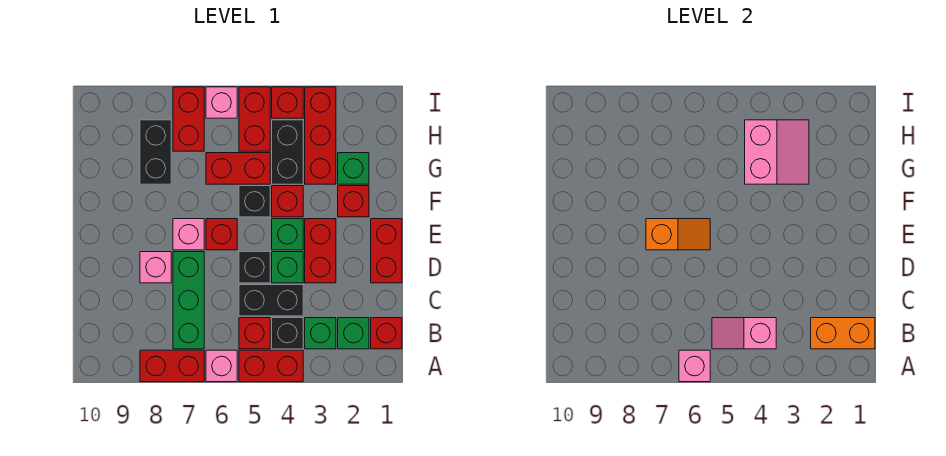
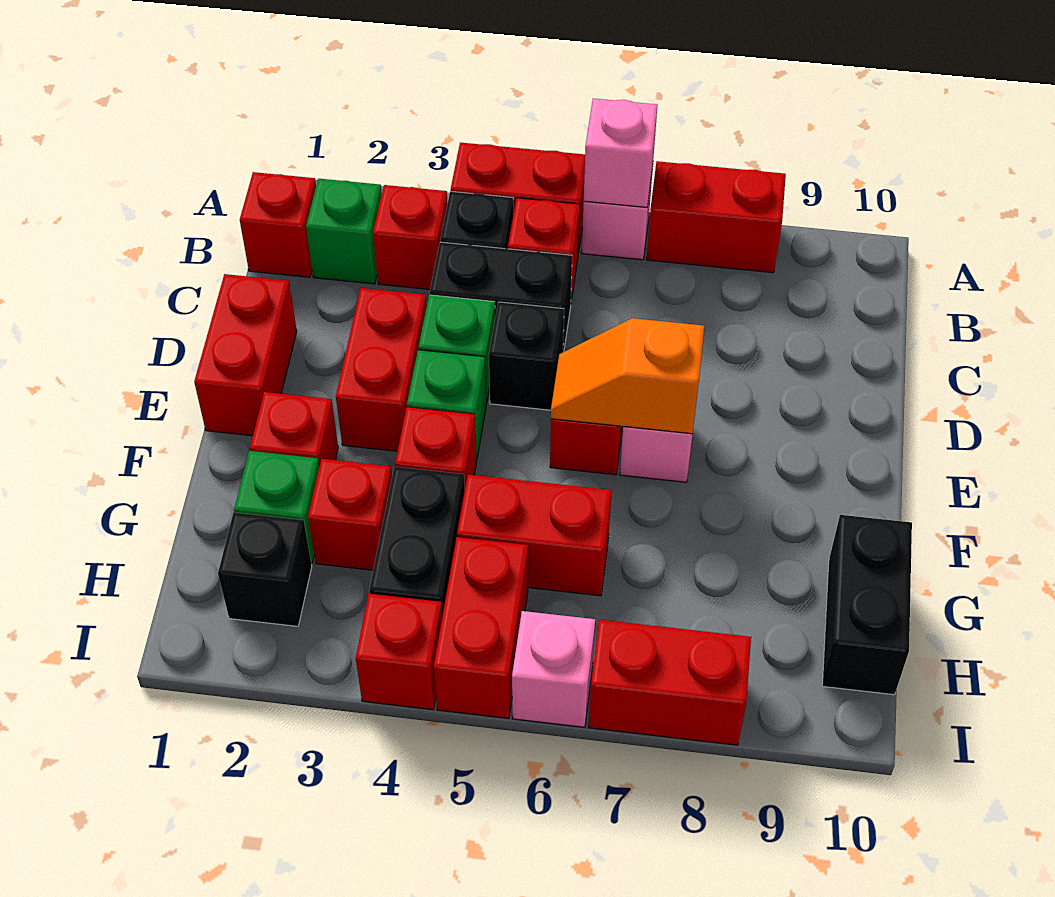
orange 1x2 brick [811,318,875,349] -> none
green 1x1 brick [305,318,336,349] -> red 1x1 brick [373,185,448,290]
pink 1x2 slope [712,318,776,349] -> none
green 1x3 brick [173,252,204,349] -> none
pink 1x1 brick [140,252,171,283] -> none
black 1x1 brick [239,186,270,217] -> black 1x1 brick moved to [218,512,312,626]
red 1x3 brick [305,87,336,184] -> red 1x1 brick [308,459,392,570]
pink 2x2 slope [745,120,809,184] -> none
black 1x2 brick [140,120,171,184] -> black 1x2 brick moved to [822,515,912,695]
red 1x2 brick [173,87,204,151] -> red 1x2 brick turned to [589,620,751,745]

